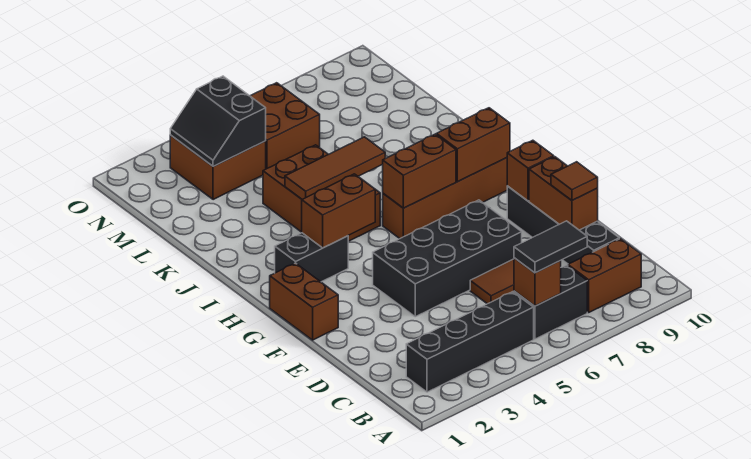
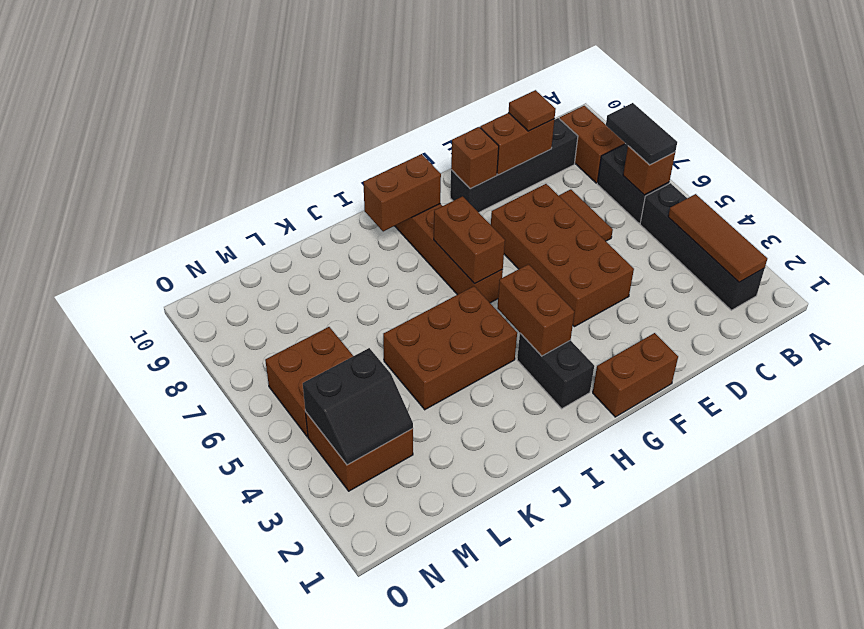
black 2x4 brick [373,200,522,317] -> brown 2x4 brick [491,184,634,327]
brown 1x2 brick [436,108,510,182] -> brown 1x2 brick turned to [363,154,441,231]
brown 1x3 tile [285,137,385,199] -> brown 1x3 tile moved to [668,194,767,282]

